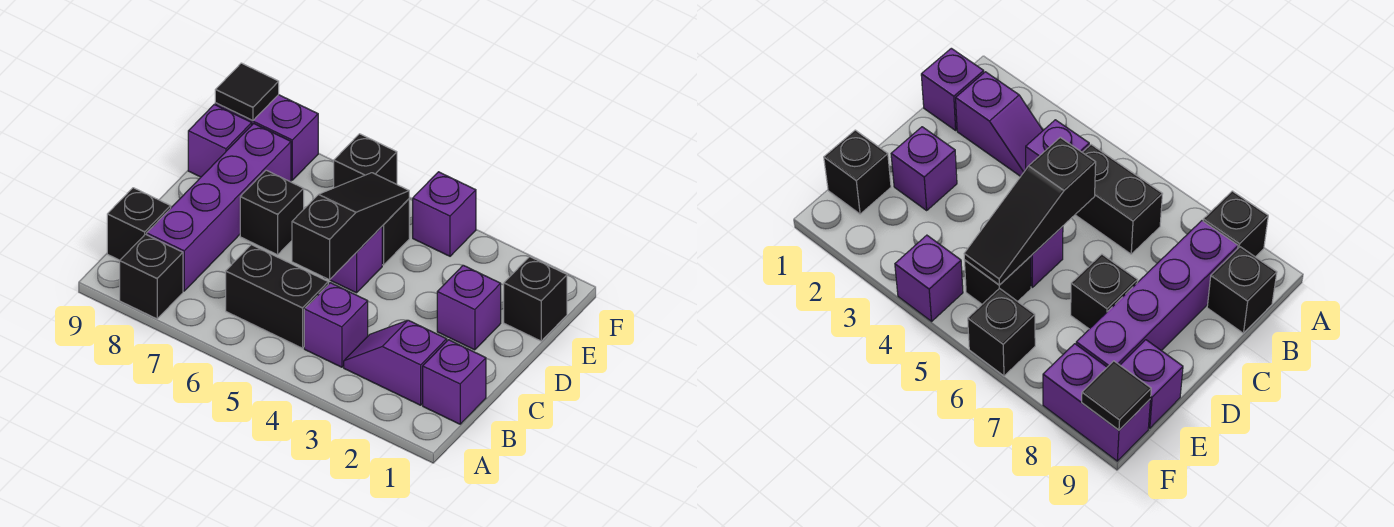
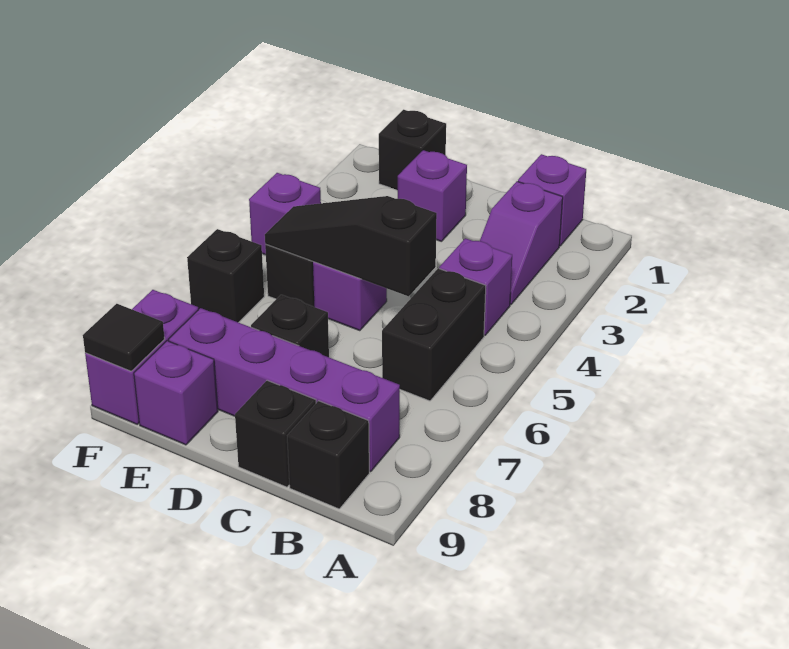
black 1x1 brick [120,234,183,319] -> black 1x1 brick moved to [235,380,316,487]

